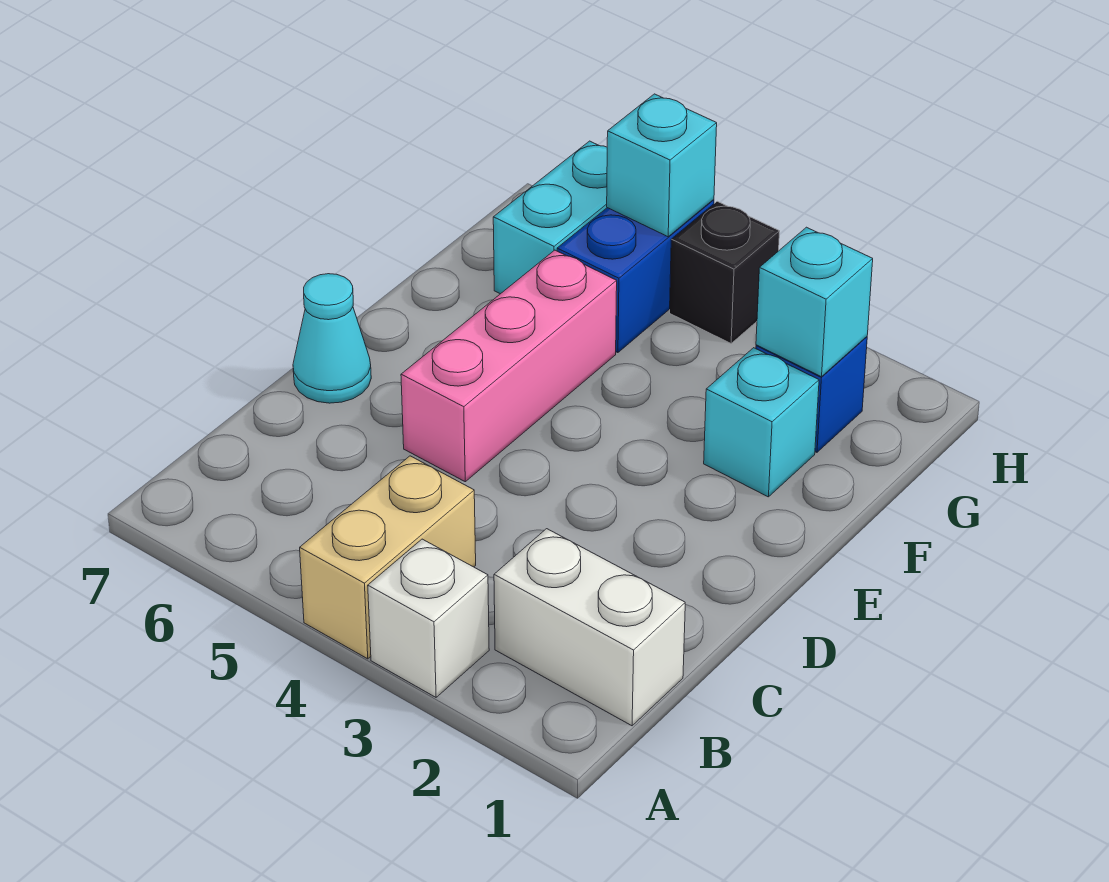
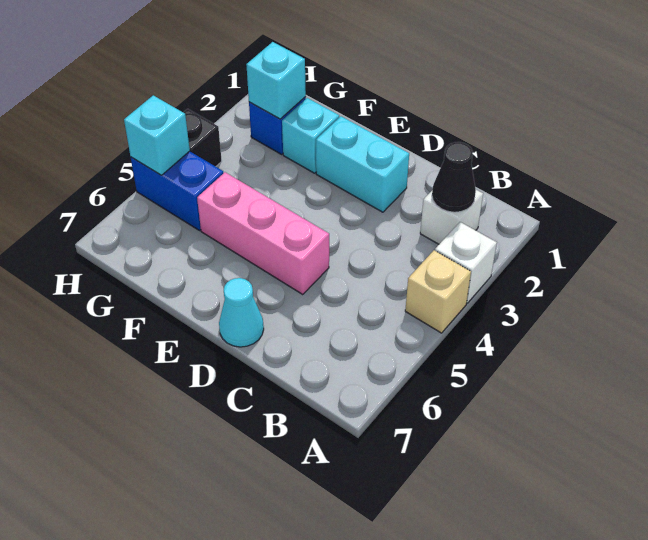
tan 1x2 brick [300,456,476,659] -> tan 1x1 brick [405,250,471,333]
white 1x2 brick [494,529,685,726] -> white 1x1 brick [420,190,483,244]
none -> black 1x1 cone [432,142,476,212]
cyan 1x2 brick [493,141,607,294] -> cyan 1x2 brick moved to [316,116,409,212]

